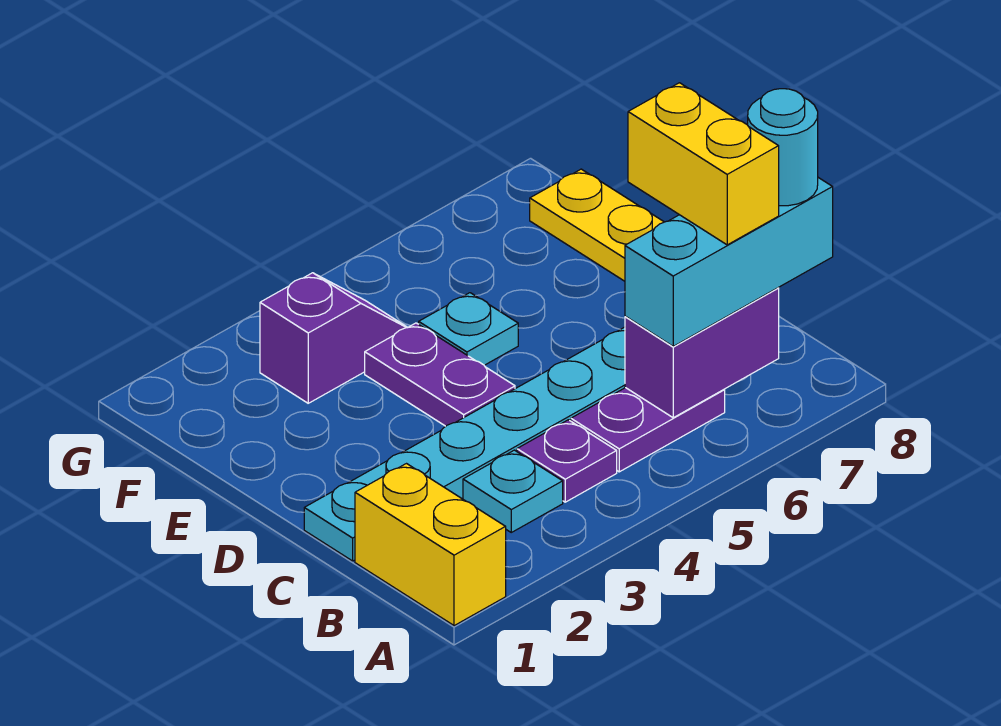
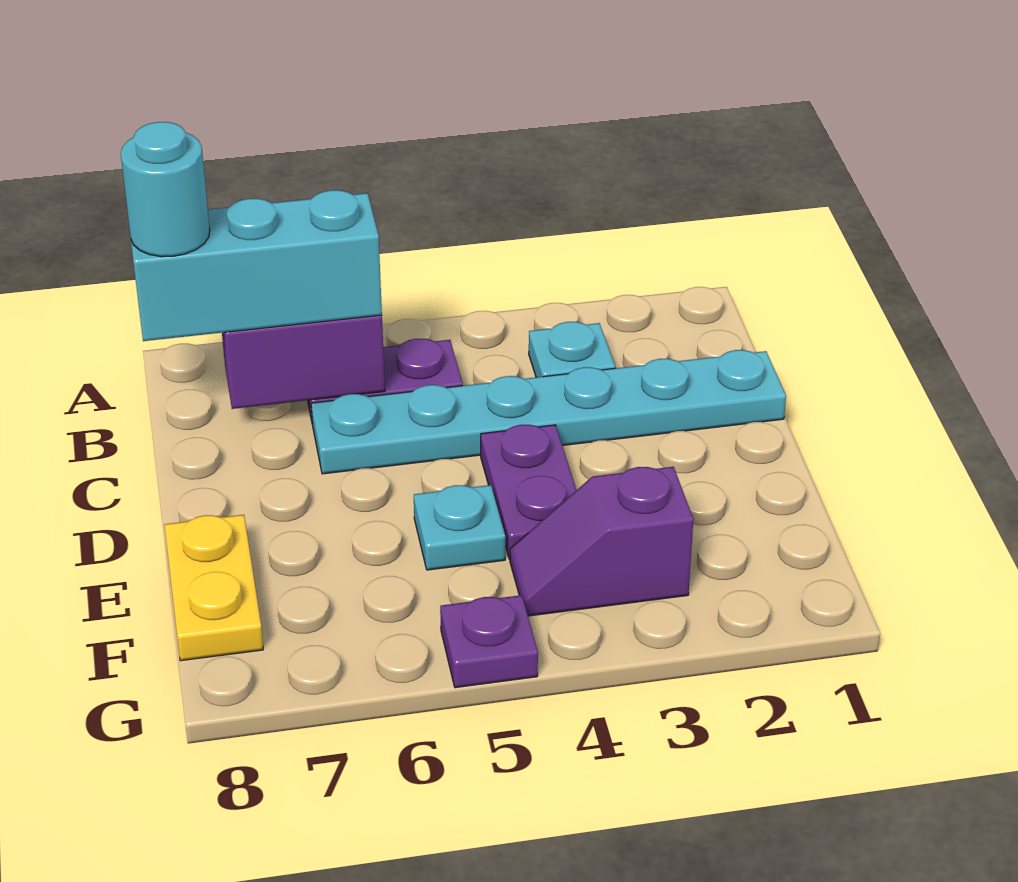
yellow 1x2 brick [355,464,506,626] -> none
purple 1x1 plate [517,420,617,502] -> purple 1x1 plate moved to [440,595,538,688]
yellow 1x2 brick [628,83,779,245] -> none

